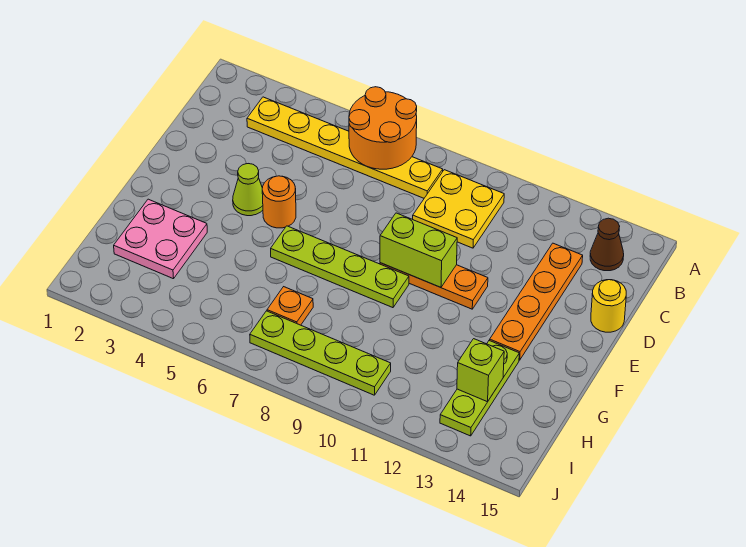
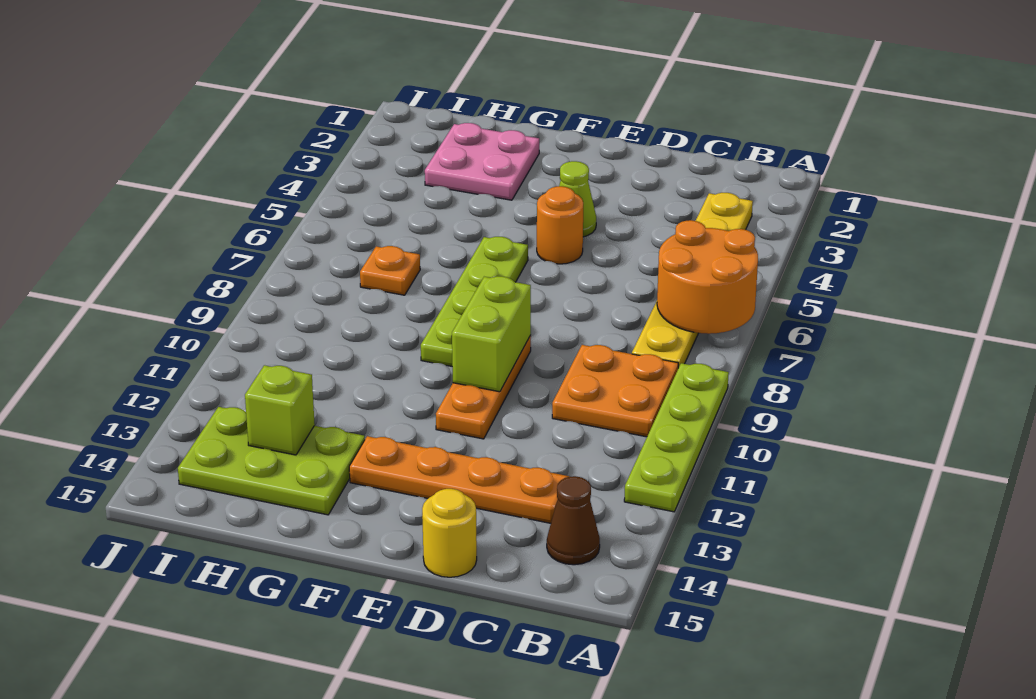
yellow 2x2 plate [413,170,504,248] -> orange 2x2 plate [552,345,678,437]
lime 1x3 plate [440,340,519,436] -> lime 2x3 plate [178,407,365,515]
lime 1x4 plate [250,311,391,395] -> lime 1x4 plate moved to [624,363,729,512]

